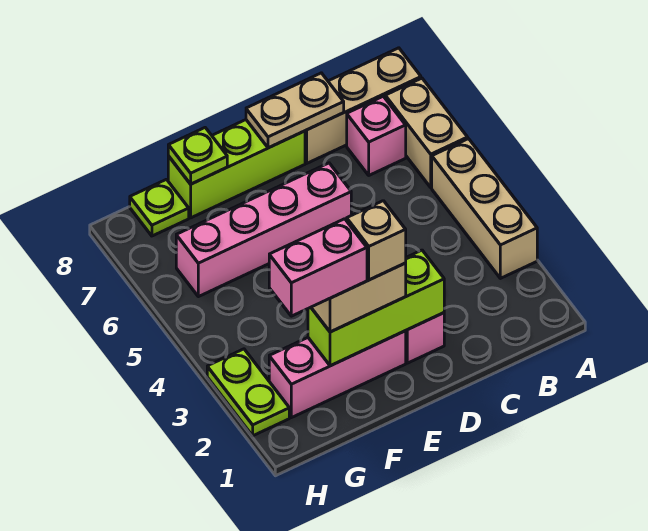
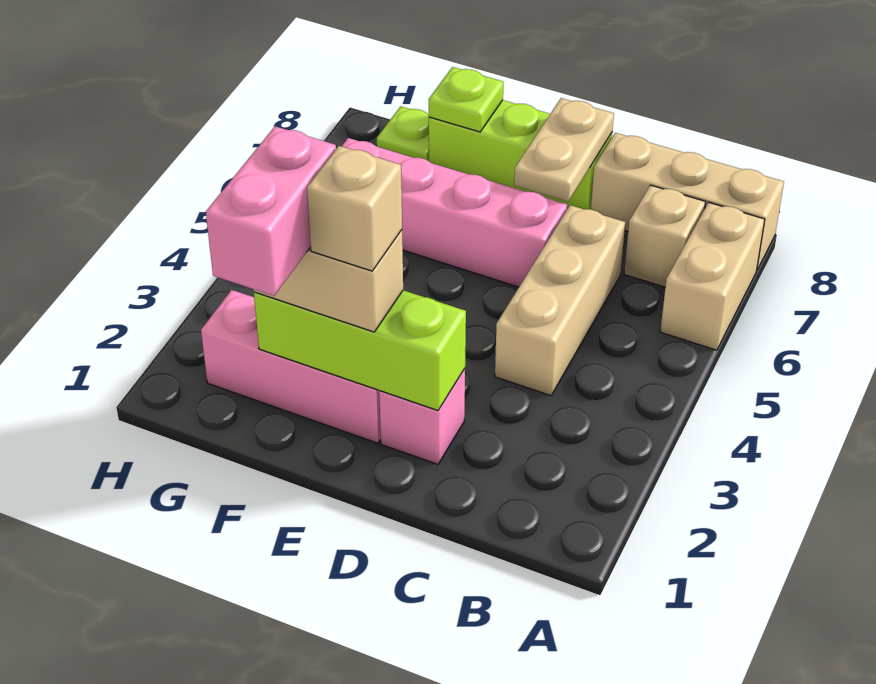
tan 1x3 brick [432,139,537,278] -> tan 1x3 brick moved to [495,205,625,396]
pink 1x1 brick [347,96,406,175] -> tan 1x1 brick [624,185,705,287]
tan 1x2 plate [246,73,344,148] -> tan 1x2 plate turned to [514,98,614,202]
pink 1x2 brick [269,219,367,316] -> pink 1x2 brick turned to [206,126,336,296]
lime 1x2 plate [207,349,289,436] -> none

